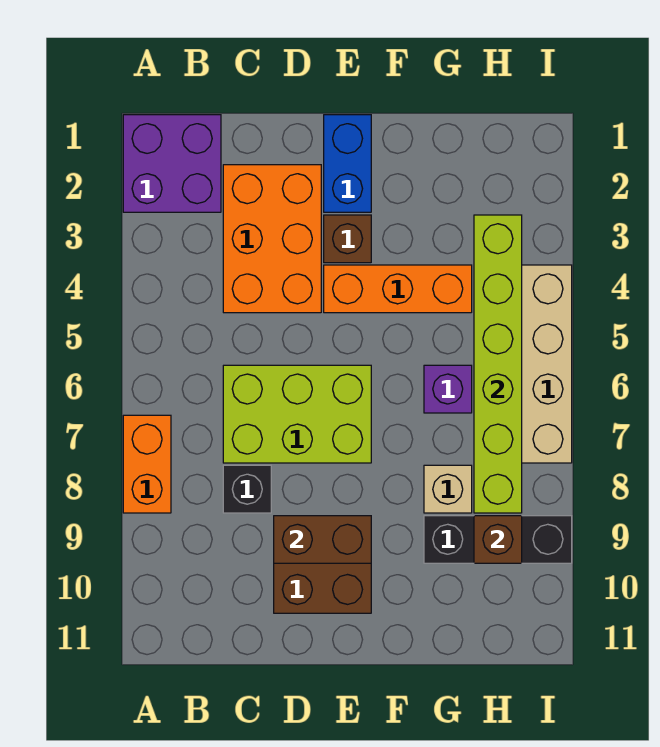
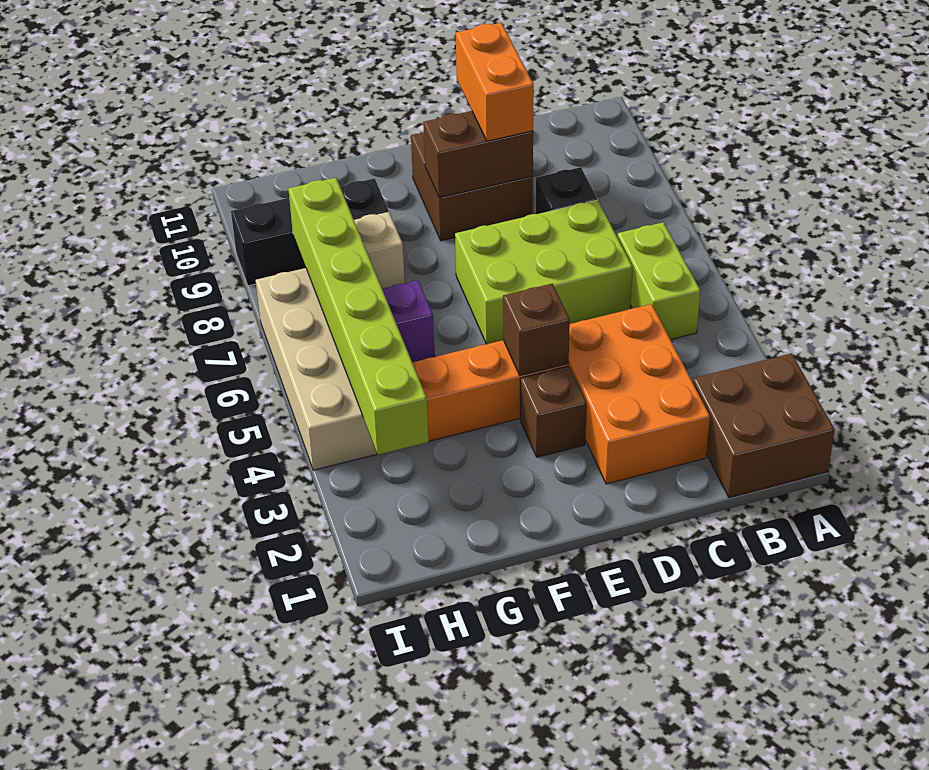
purple 2x2 brick [123,115,221,212] -> brown 2x2 brick [693,353,835,498]
orange 1x2 brick [123,415,171,513] -> orange 1x2 brick moved to [456,23,534,141]
none -> lime 1x2 brick [618,222,700,340]
blue 1x2 brick [324,115,371,212] -> none
brown 1x1 brick [474,516,522,563] -> brown 1x1 brick moved to [503,284,570,375]

